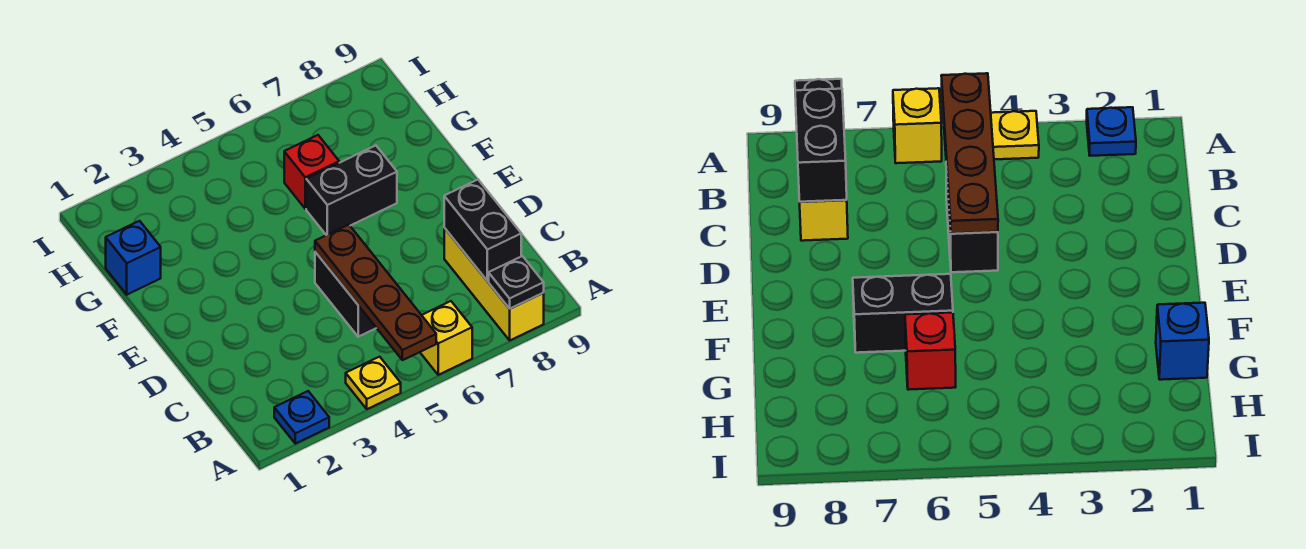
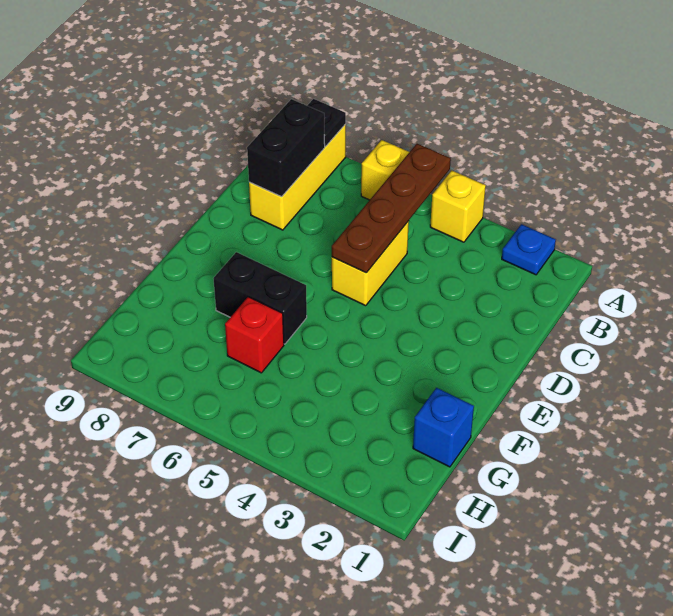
yellow 1x1 plate [346,357,401,409] -> yellow 1x1 brick [430,171,486,242]
black 1x2 brick [315,252,376,337] -> yellow 1x2 brick [332,221,409,306]

